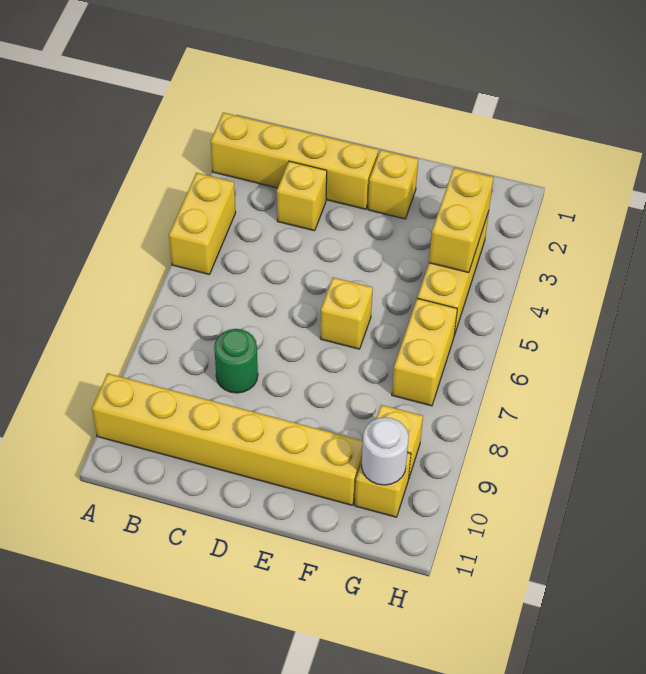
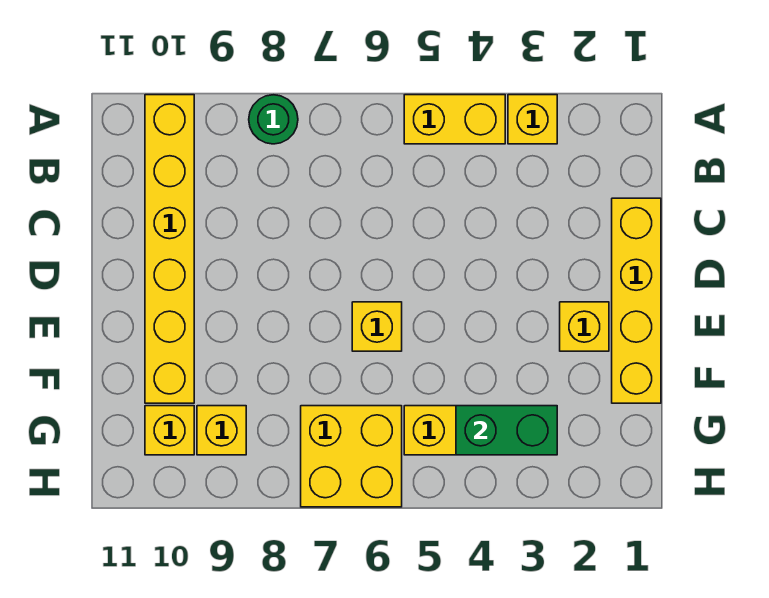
yellow 1x4 brick [211,112,378,209] -> yellow 1x4 brick moved to [612,198,661,403]
yellow 1x1 brick [277,161,327,231] -> yellow 1x1 brick moved to [508,95,557,144]
green 1x1 round brick [214,329,258,393] -> green 1x1 round brick moved to [249,95,298,144]
yellow 1x2 brick [429,168,494,273] -> green 1x2 brick [456,406,557,455]
yellow 1x2 brick [392,298,457,406] -> yellow 2x2 brick [301,406,402,507]
white 1x1 round brick [361,417,409,485] -> none

